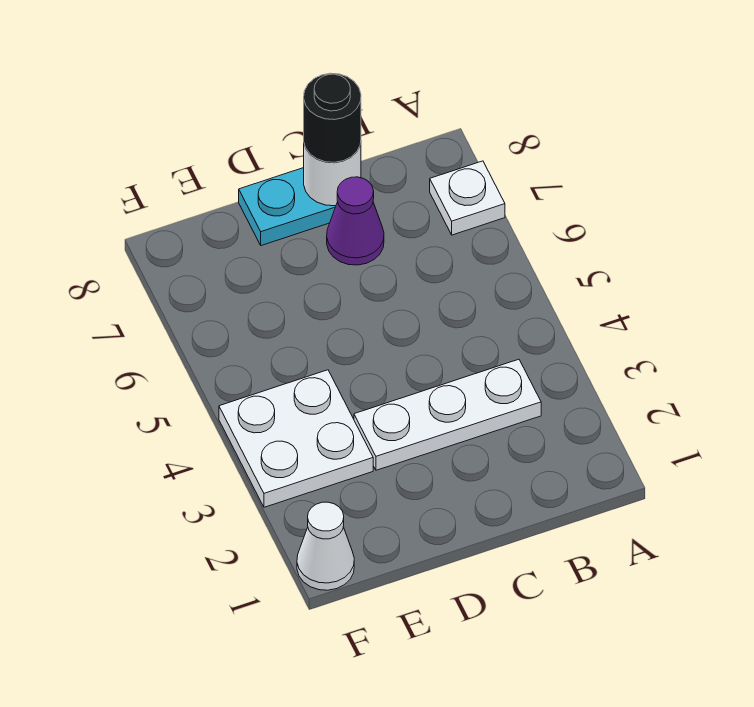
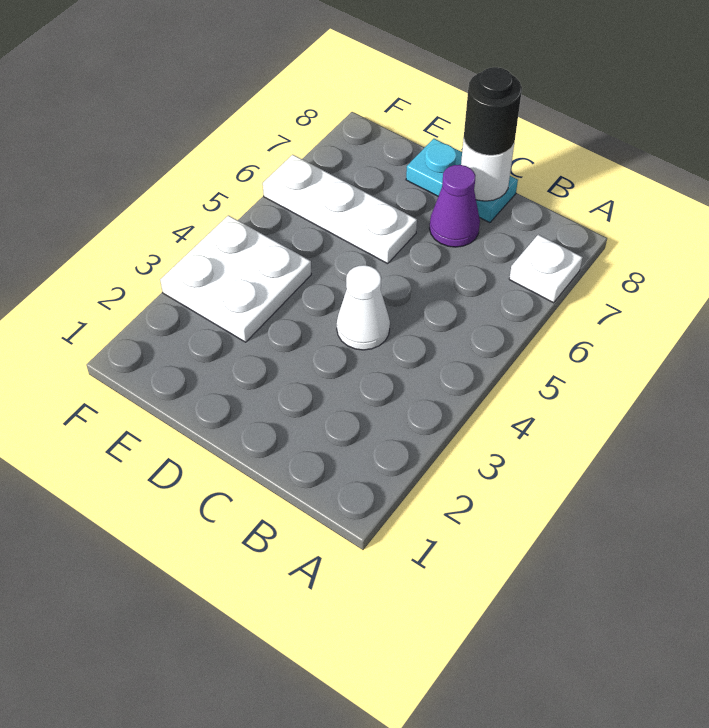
white 1x3 plate [354,359,541,470] -> white 1x3 plate moved to [263,155,417,264]
white 1x1 cone [297,502,354,590] -> white 1x1 cone moved to [337,265,390,350]

